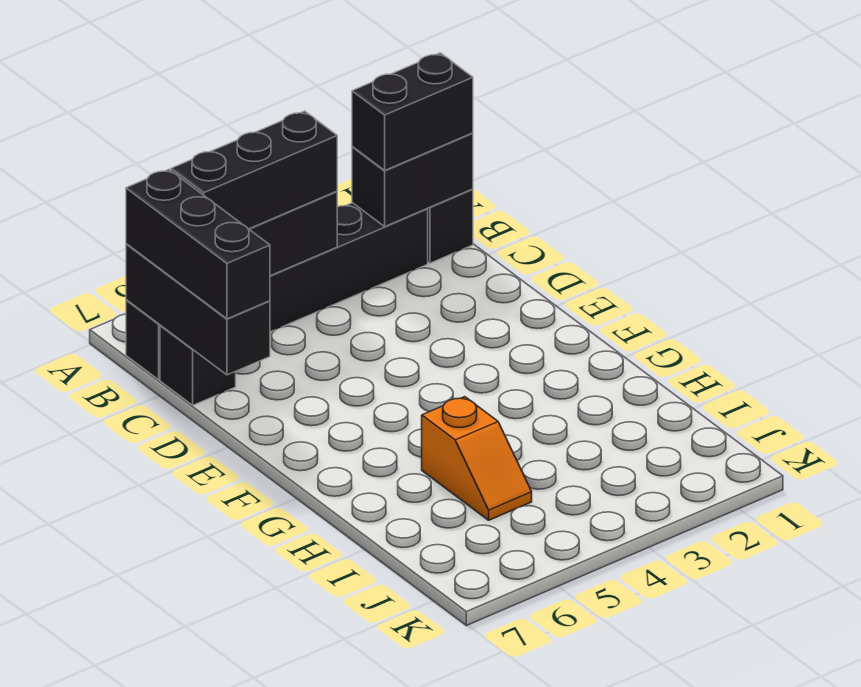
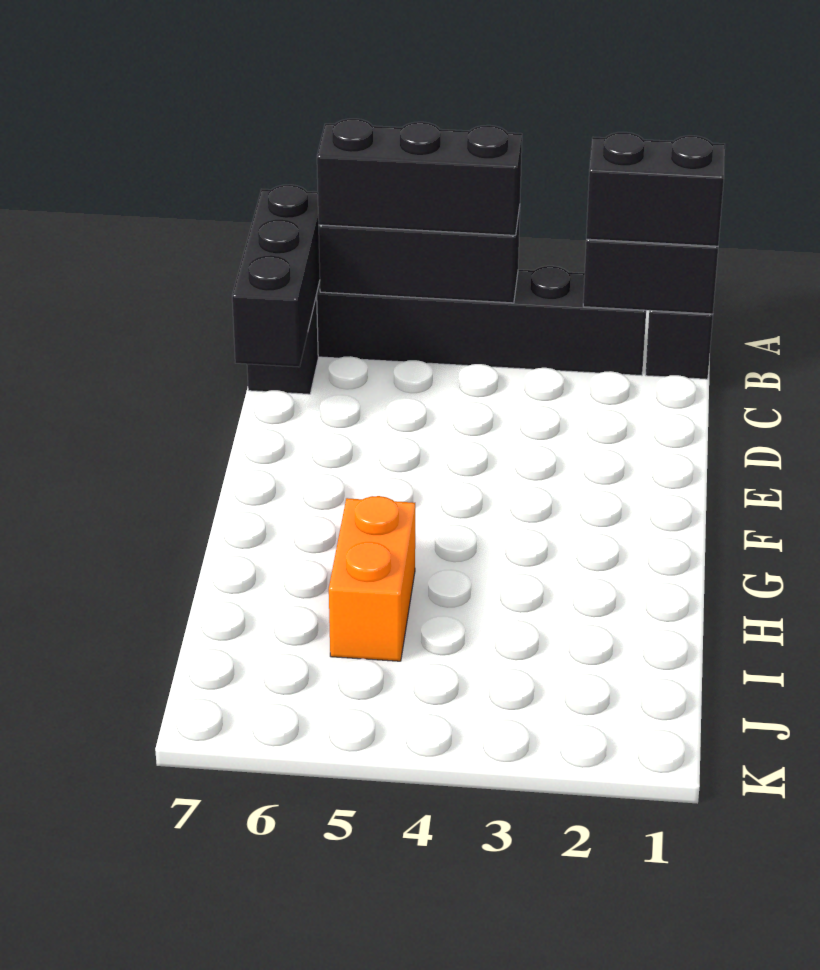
black 1x3 brick [126,169,270,319] -> none
orange 1x2 slope [422,397,532,520] -> orange 1x2 brick [329,496,415,661]

